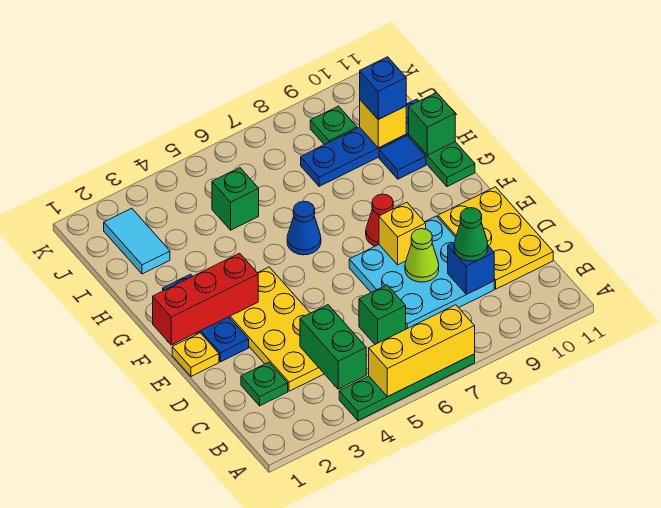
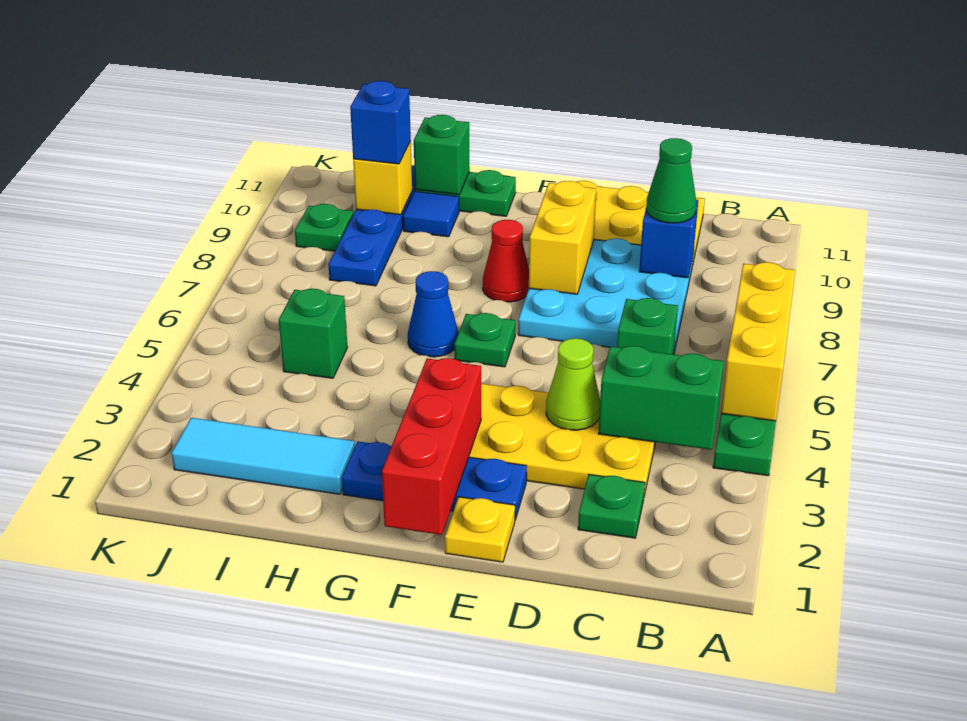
lime 1x1 cone [405,229,439,282] -> lime 1x1 cone moved to [546,338,600,430]
yellow 1x1 brick [379,202,426,265] -> yellow 1x2 brick [529,181,596,294]
none -> green 1x1 plate [455,313,515,367]
cyan 1x2 tile [104,208,170,274] -> cyan 1x3 tile [172,418,355,494]

